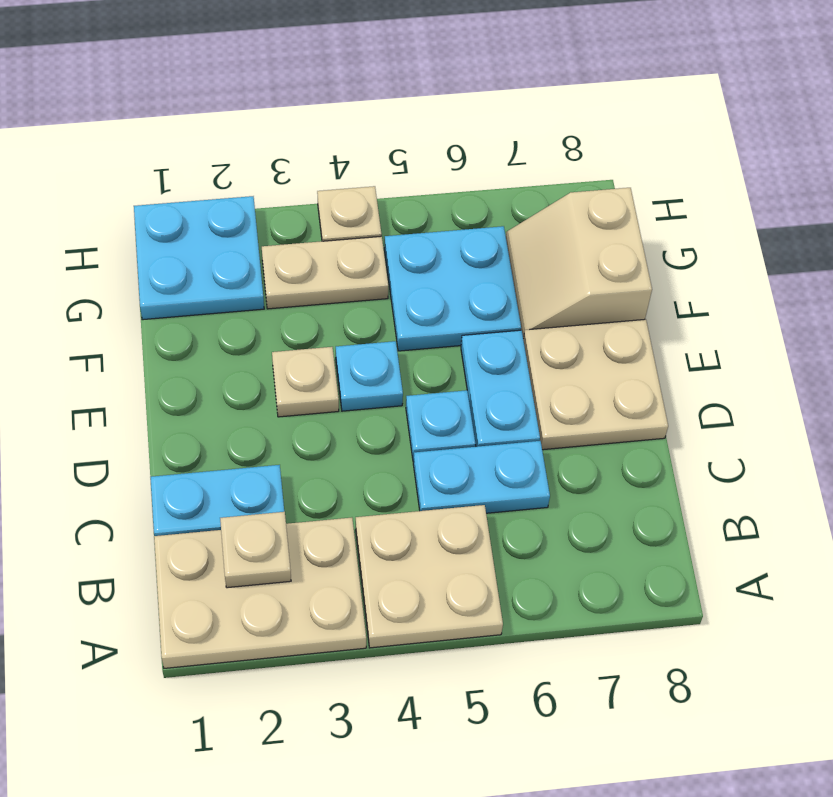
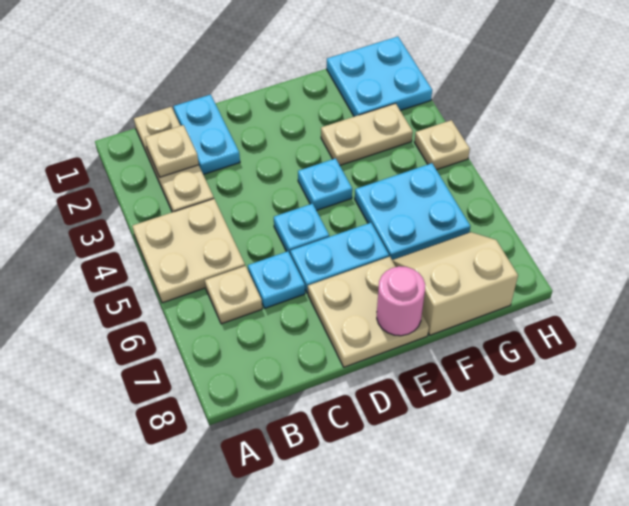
tan 2x3 plate [154,518,366,668] -> tan 1x3 plate [134,107,214,212]
cyan 1x2 plate [413,441,550,513] -> cyan 1x1 plate [248,251,305,308]
tan 1x1 plate [272,347,339,417] -> tan 1x1 plate moved to [205,266,262,324]
none -> pink 1x1 round brick [377,266,425,336]
tan 1x2 plate [262,236,388,309] -> tan 1x2 plate turned to [321,103,413,165]

